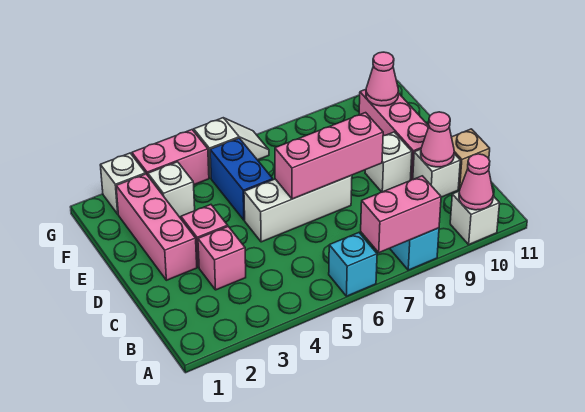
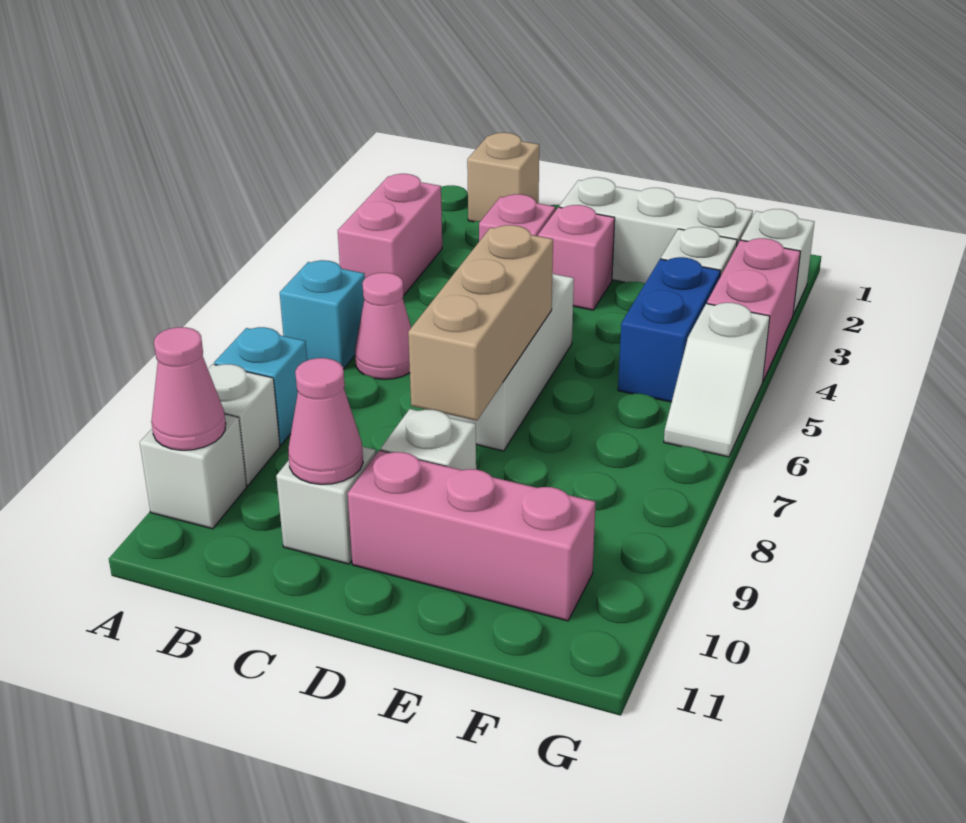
pink 1x2 brick [361,176,441,253] -> pink 1x2 brick moved to [338,174,442,295]
none -> white 1x1 brick [208,364,280,485]
tan 1x1 brick [452,129,490,189] -> tan 1x1 brick moved to [467,133,539,222]
pink 1x3 brick [116,174,197,280] -> white 1x3 brick [559,177,753,283]
pink 1x3 brick [275,113,383,199] -> tan 1x3 brick [408,225,553,421]
blue 1x2 brick [210,138,273,220] -> blue 1x2 brick turned to [618,257,720,402]
pink 1x1 cone [366,52,399,106] -> pink 1x1 cone moved to [355,273,411,379]

